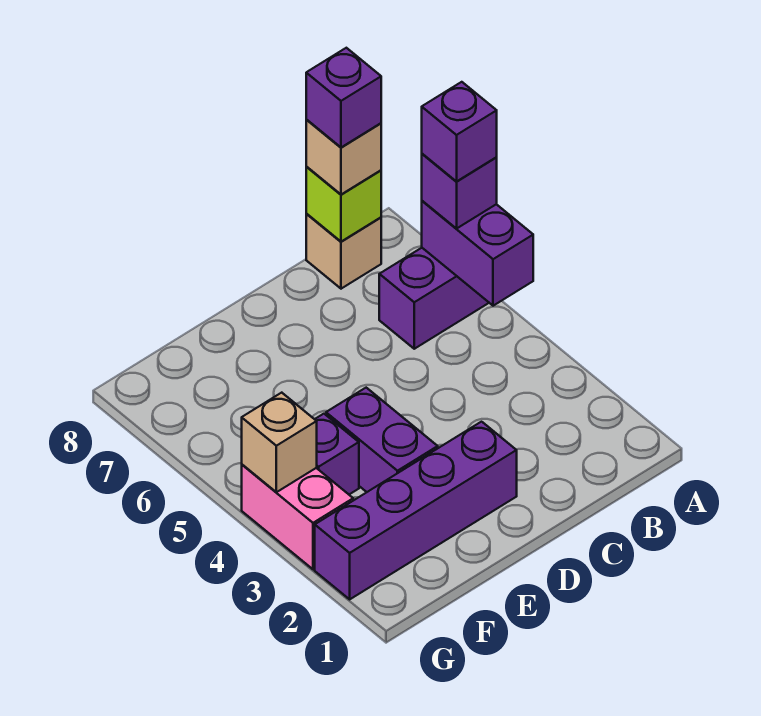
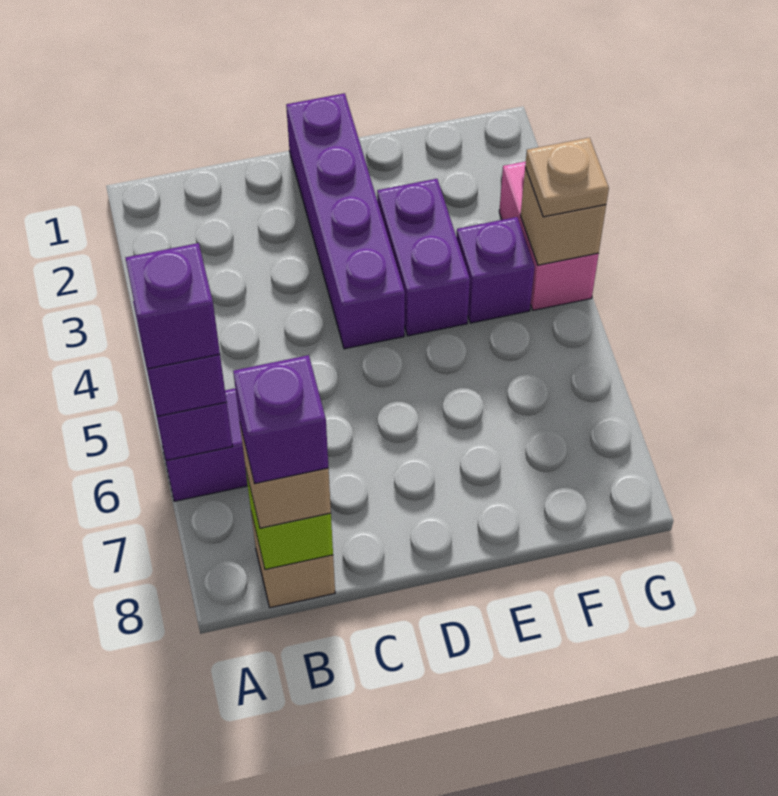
purple 1x4 brick [315,422,517,599] -> purple 1x4 brick turned to [286,93,405,349]
none -> tan 1x1 plate [525,138,609,217]

